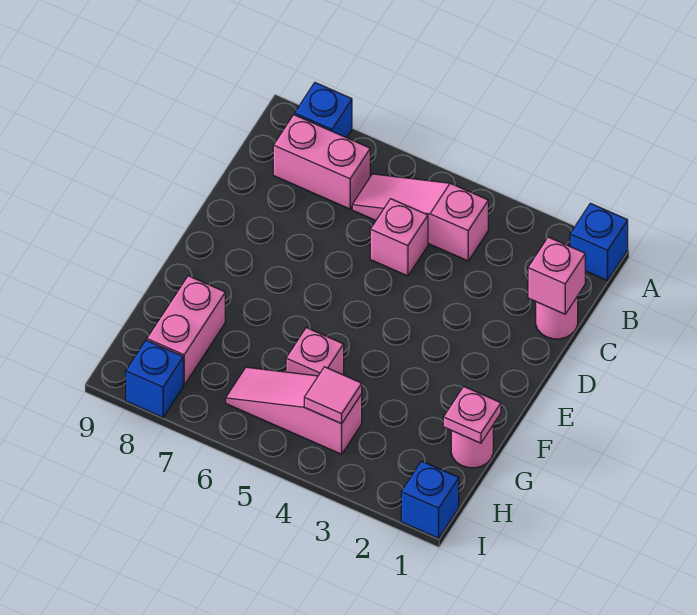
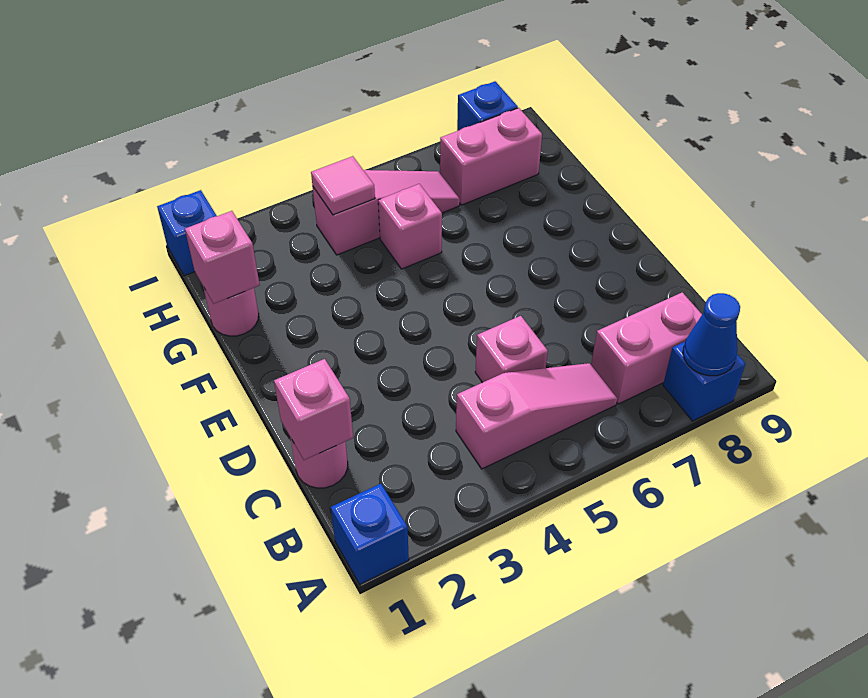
none -> blue 1x1 cone [683,293,740,376]
pink 1x1 plate [443,387,501,443] -> pink 1x1 brick [185,211,260,304]
pink 1x2 brick [147,276,225,385] -> pink 1x2 brick turned to [440,108,542,205]

